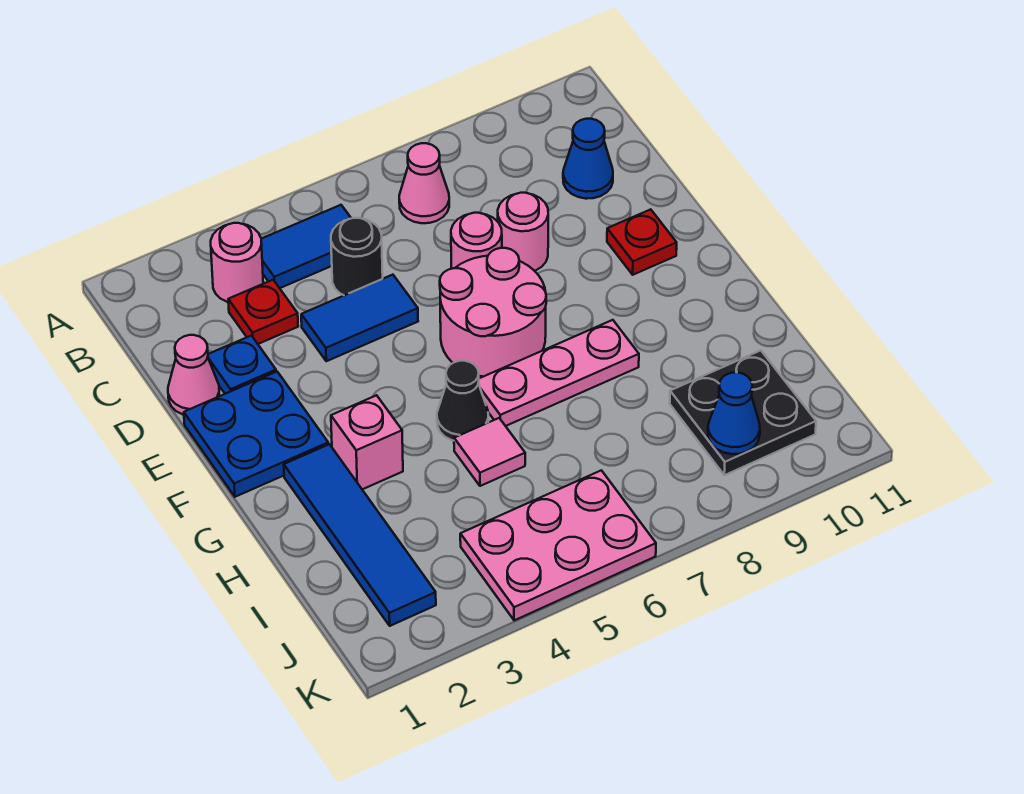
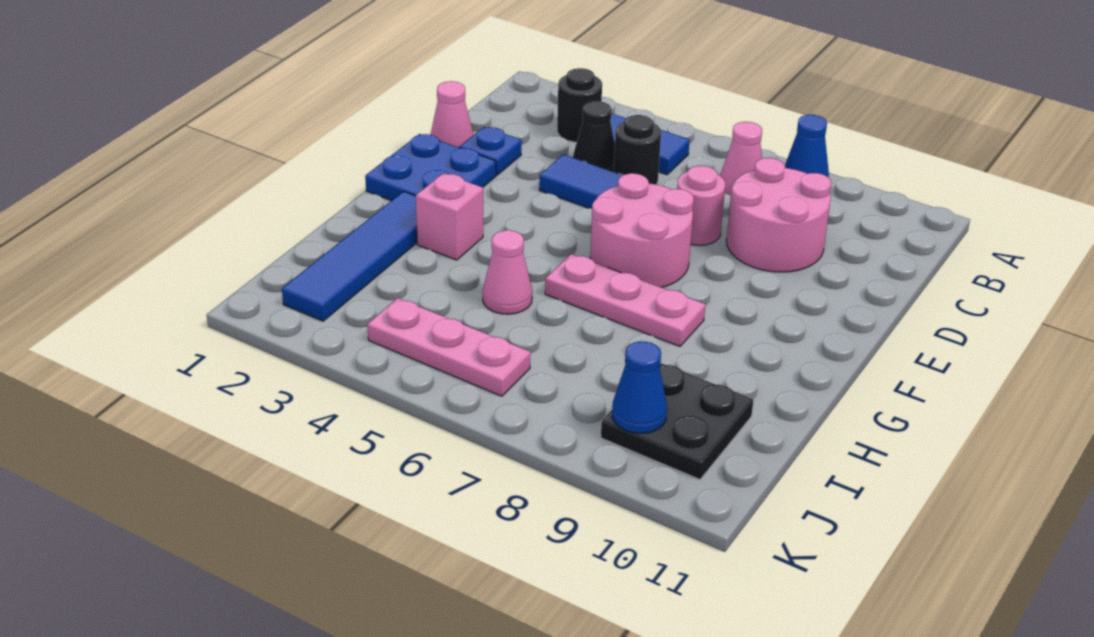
pink 1x1 round brick [211,223,263,302] -> black 1x1 round brick [557,68,602,142]
red 1x1 plate [228,280,298,344] -> none
blue 1x1 cone [563,119,613,199] -> blue 1x1 cone moved to [785,115,829,177]
pink 1x1 round brick [498,193,548,271] -> pink 2x2 round brick [726,158,831,272]
red 1x1 plate [607,209,677,275] -> none
black 1x1 cone [437,361,488,441] -> black 1x1 cone moved to [573,101,615,172]
pink 1x1 tile [454,418,525,486] -> pink 1x1 cone [483,230,532,314]
pink 2x3 plate [460,470,656,620] -> pink 1x3 plate [367,298,531,396]

